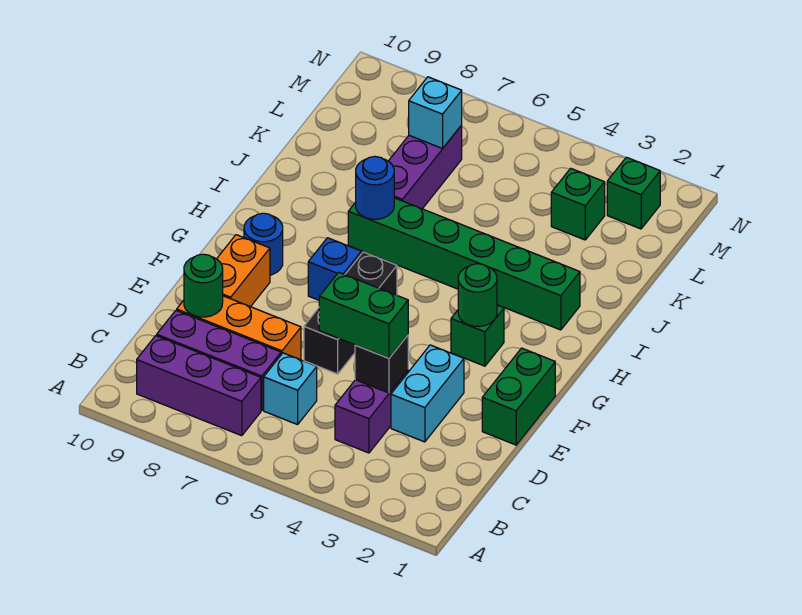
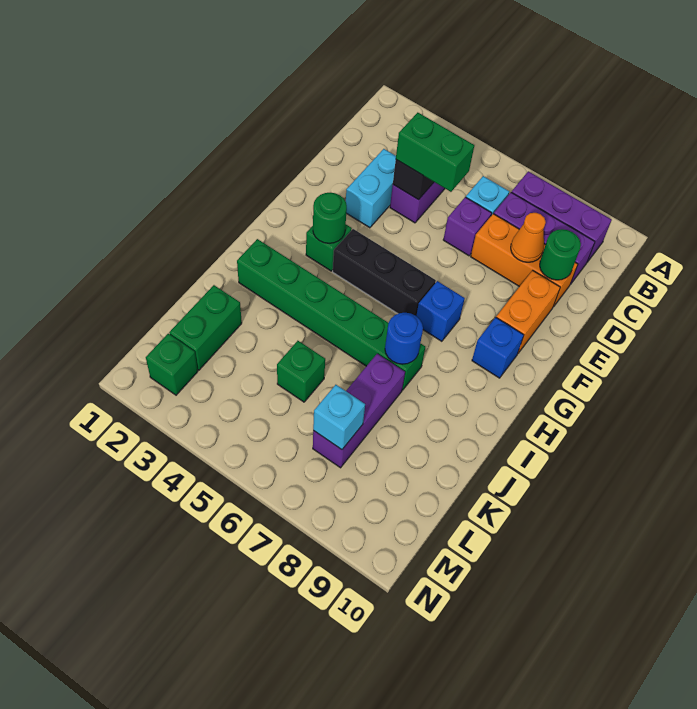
none -> purple 1x1 brick [443,197,492,256]
none -> orange 1x1 cone [511,213,546,262]
green 1x2 brick [482,348,555,445] -> green 1x2 brick moved to [169,285,242,370]
black 1x3 brick [304,252,397,374] -> black 1x3 brick turned to [333,229,436,316]
blue 1x1 round brick [244,213,283,275] -> blue 1x1 brick [472,317,524,378]
green 1x1 brick [551,168,605,240] -> green 1x1 brick moved to [277,341,325,402]

